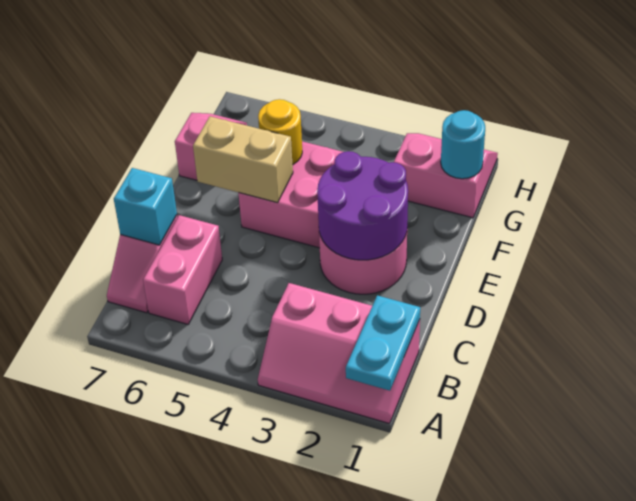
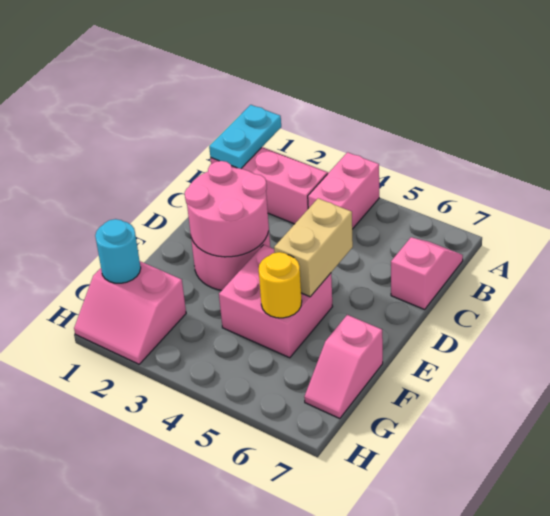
pink 1x2 brick [143,215,222,324] -> pink 1x2 brick moved to [308,152,379,229]
cyan 1x1 brick [114,168,177,245] -> none
purple 2x2 round brick [317,151,408,260] -> pink 2x2 round brick [185,161,269,257]
tan 1x2 brick [193,116,293,203] -> tan 1x2 brick turned to [274,198,353,297]

